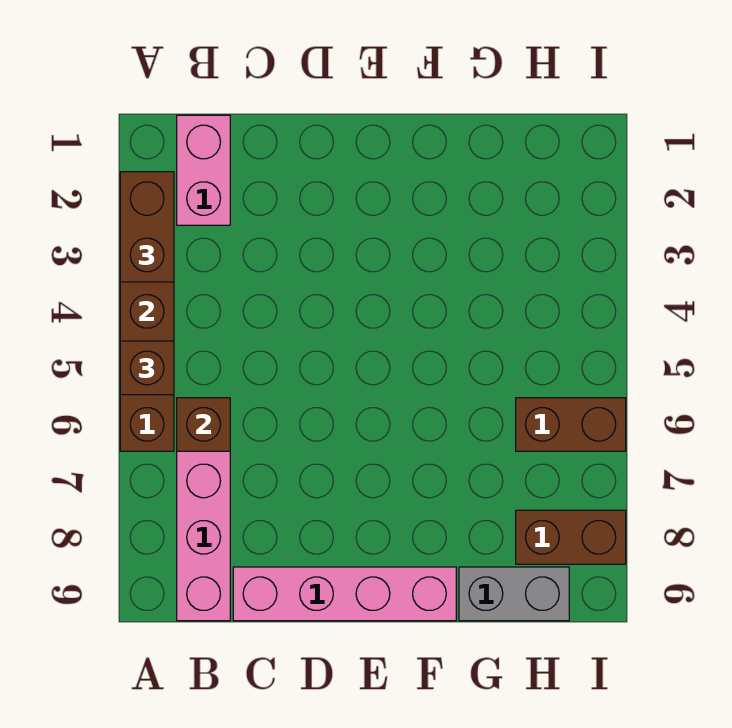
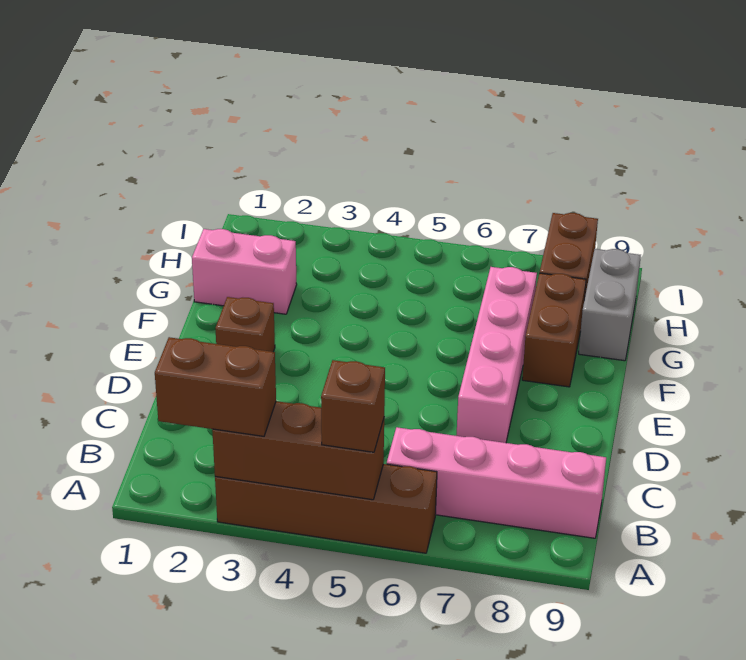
pink 1x2 brick [177,115,230,225] -> pink 1x2 brick moved to [192,229,297,314]
brown 1x1 brick [177,398,230,451] -> brown 1x1 brick moved to [215,297,275,352]
pink 1x4 brick [233,567,456,621] -> pink 1x4 brick moved to [456,267,537,443]
brown 1x2 brick [516,398,626,451] -> brown 1x2 brick moved to [522,273,586,387]

